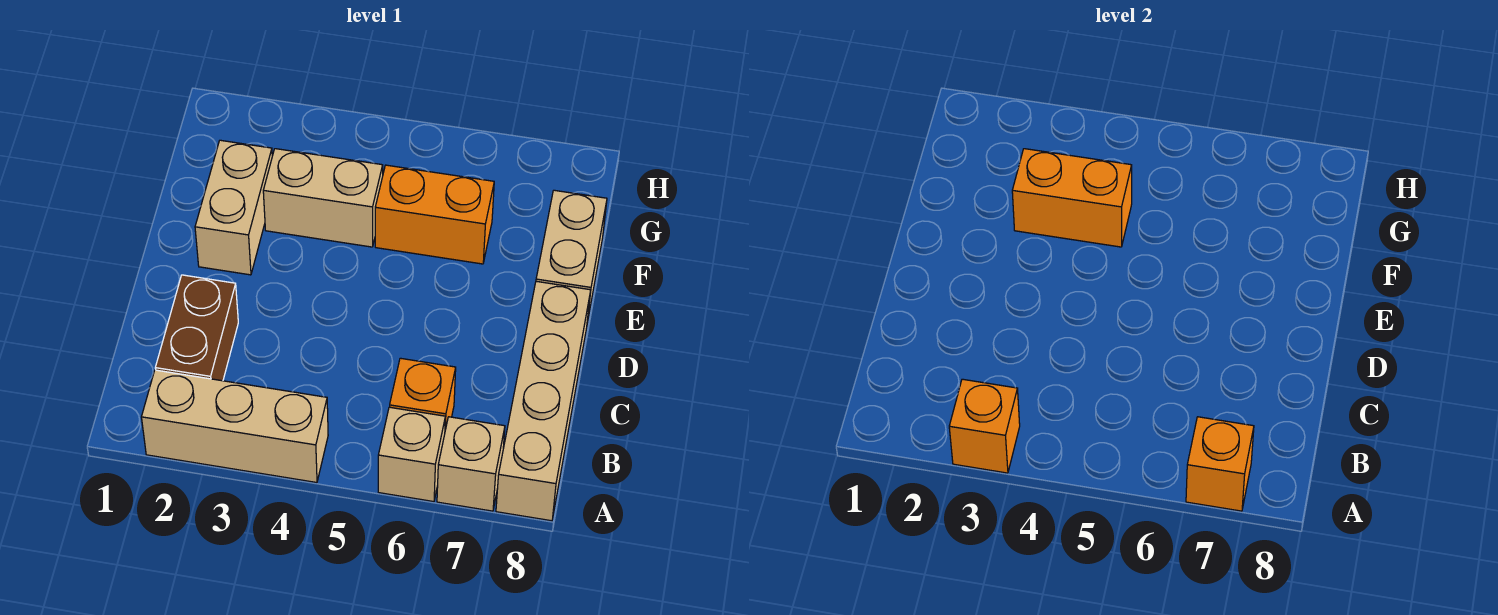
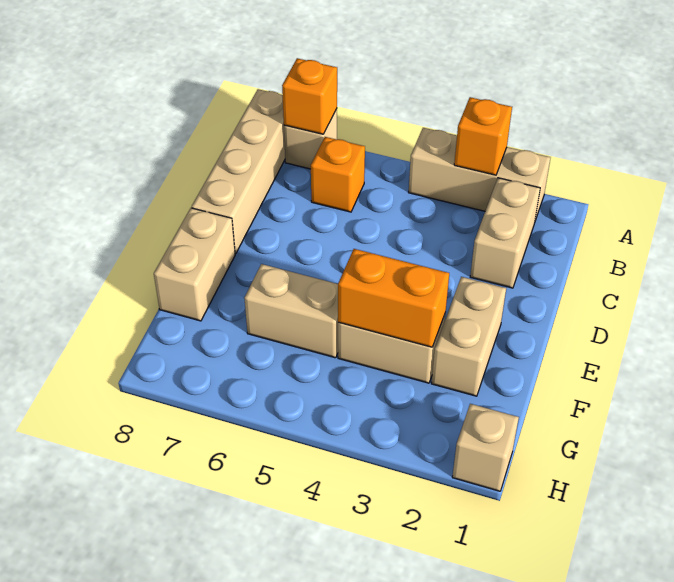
tan 1x1 brick [378,407,445,502] -> tan 1x1 brick moved to [452,404,519,491]
brown 1x2 brick [155,275,238,381] -> tan 1x2 brick [470,178,540,288]
orange 1x2 brick [375,165,494,264] -> tan 1x2 brick [244,264,338,358]

